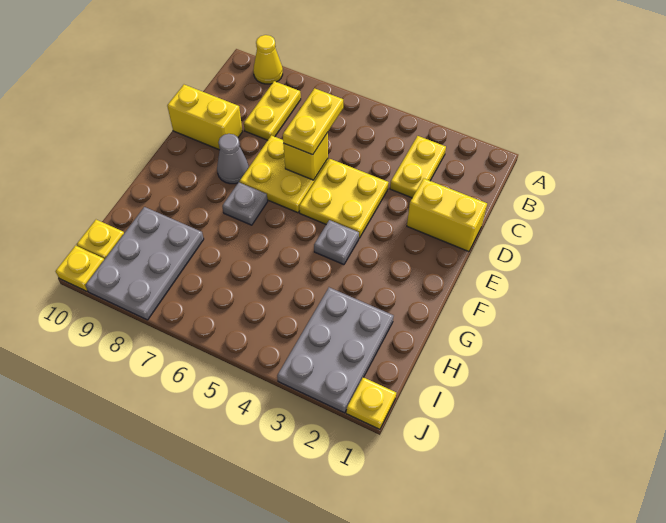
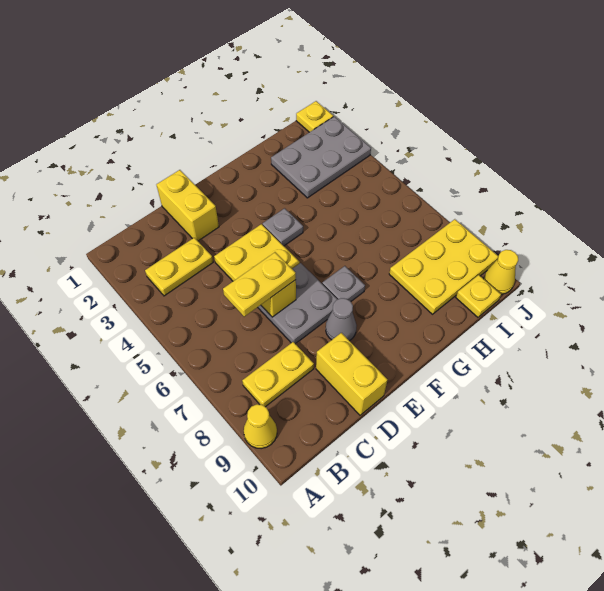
yellow 2x2 plate [239,135,328,213] -> grey 2x2 plate [258,263,338,344]
grey 2x3 plate [85,207,204,320] -> yellow 2x3 plate [389,219,498,314]
yellow 1x1 plate [56,246,104,291] -> yellow 1x1 cone [484,250,518,294]

